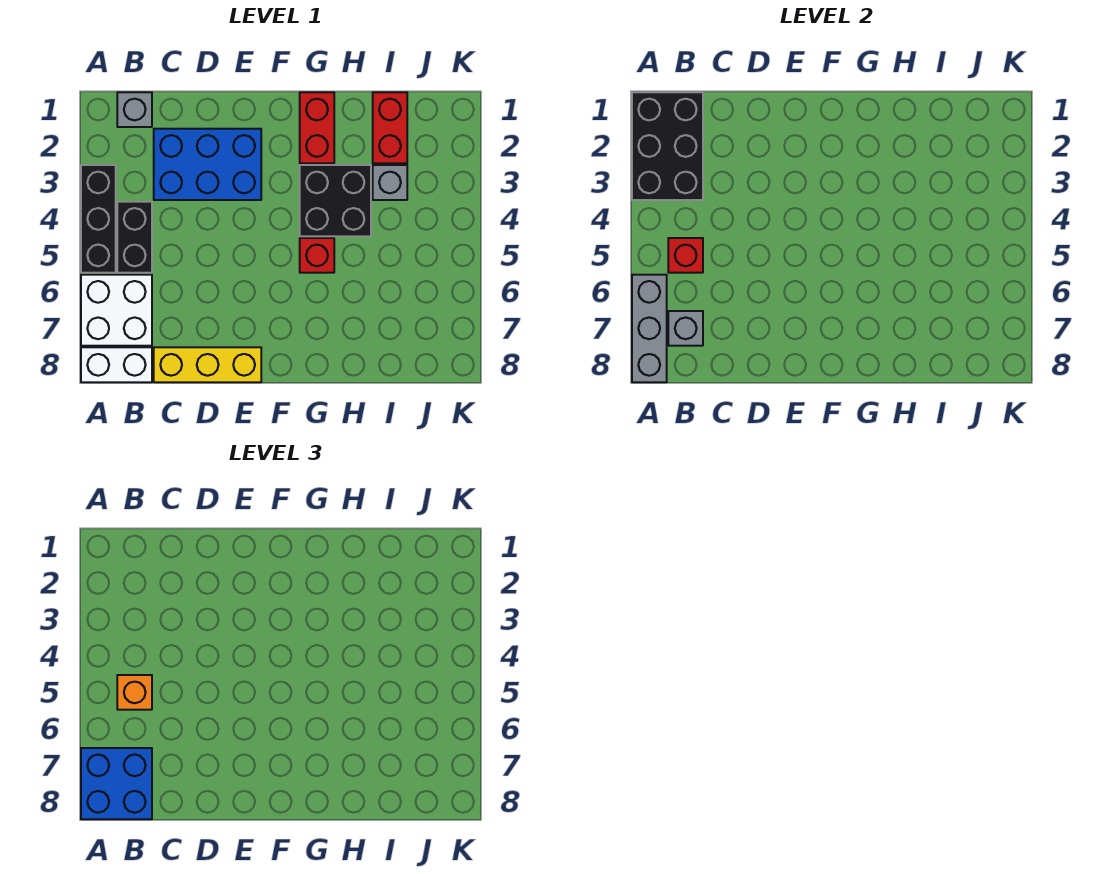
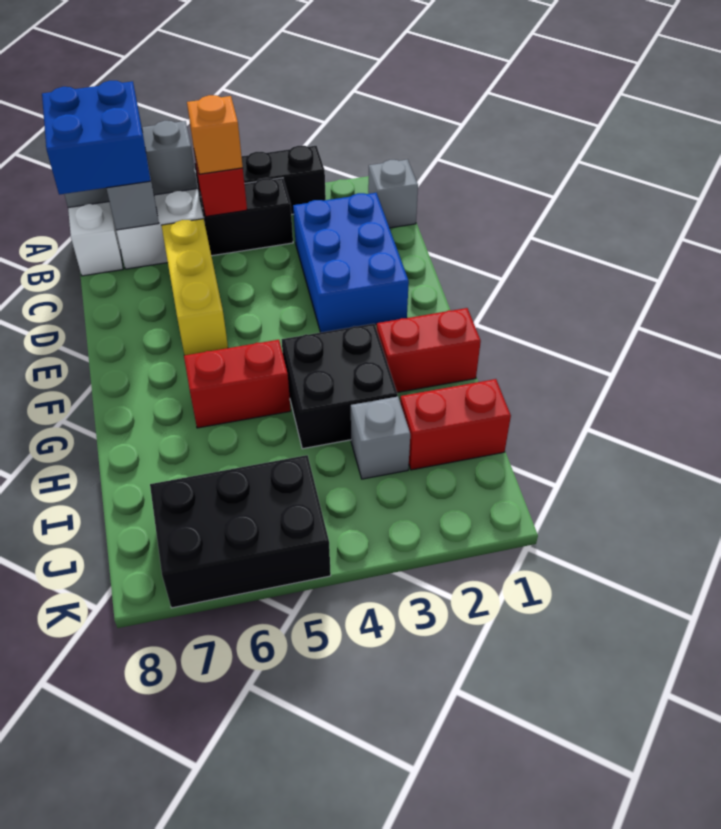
black 2x3 brick [632,92,703,200] -> black 2x3 brick moved to [150,455,331,608]
yellow 1x3 brick [154,347,261,382] -> yellow 1x3 brick moved to [161,219,228,355]
red 1x1 brick [300,238,334,273] -> red 1x2 brick [184,340,291,428]

